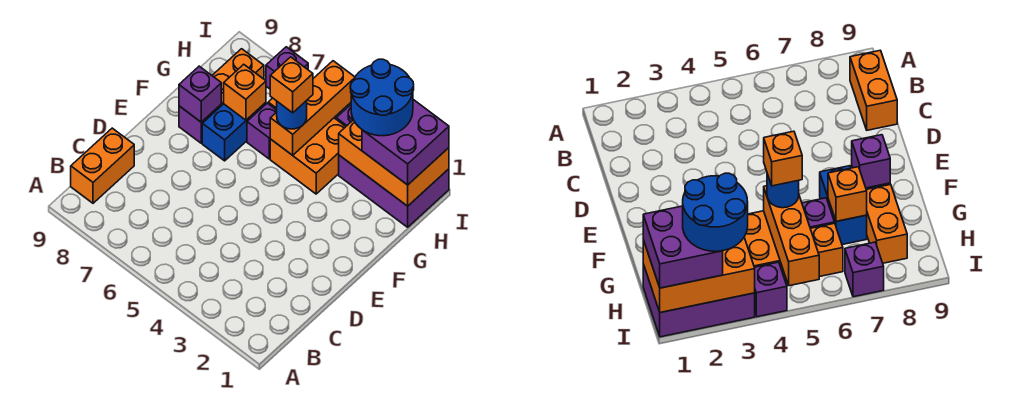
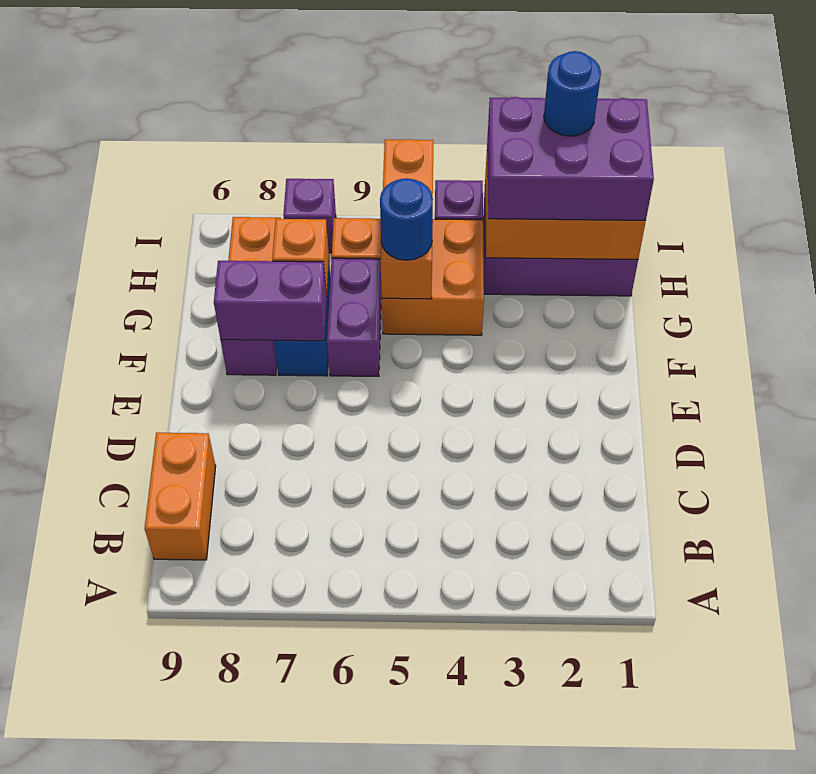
purple 1x1 brick [179,66,221,122] -> purple 1x2 brick [214,261,327,341]
orange 1x1 brick [270,57,313,113] -> none
purple 1x1 brick [247,103,277,159] -> purple 1x2 brick [327,258,382,376]
purple 2x2 brick [362,100,449,185] -> purple 2x3 brick [487,97,654,220]
blue 2x2 round brick [350,59,414,136] -> blue 1x1 round brick [544,51,601,136]

